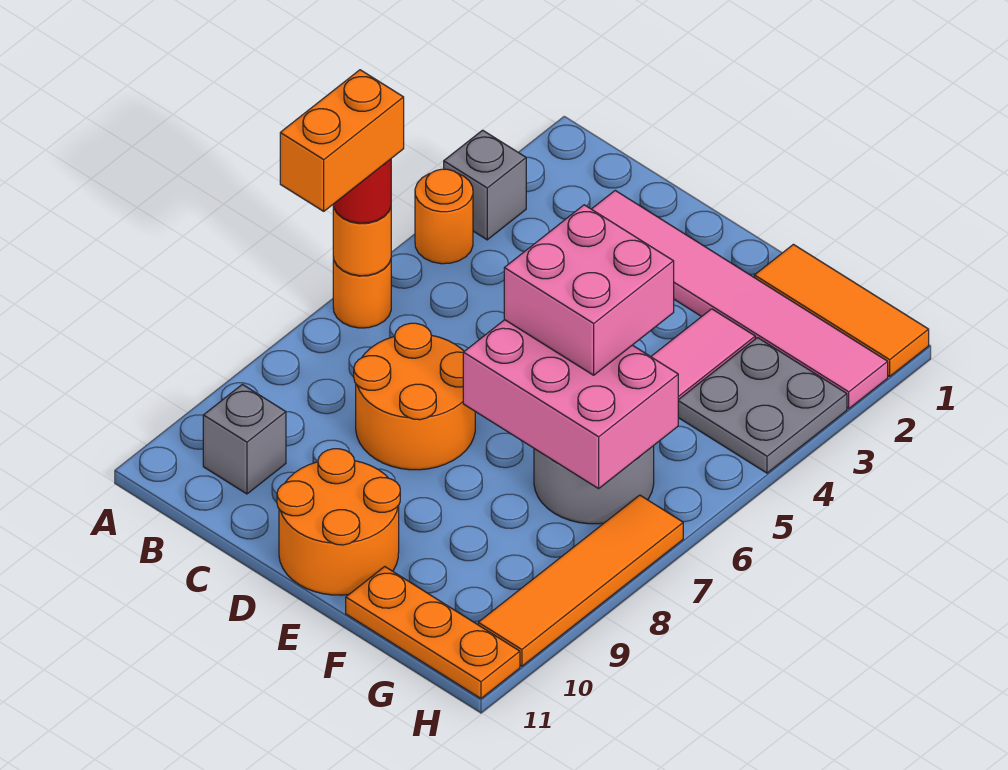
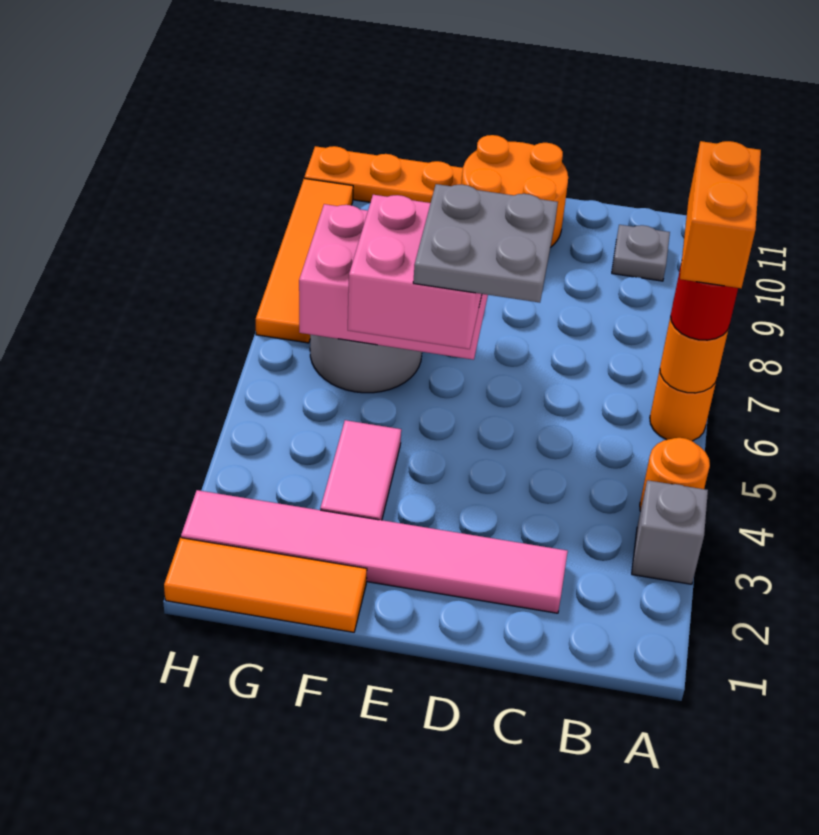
grey 1x1 brick [203,384,286,494] -> grey 1x1 plate [612,225,670,281]
orange 2x2 round brick [354,323,475,470] -> none
grey 2x2 plate [678,338,847,473] -> grey 2x2 plate moved to [413,184,558,303]

